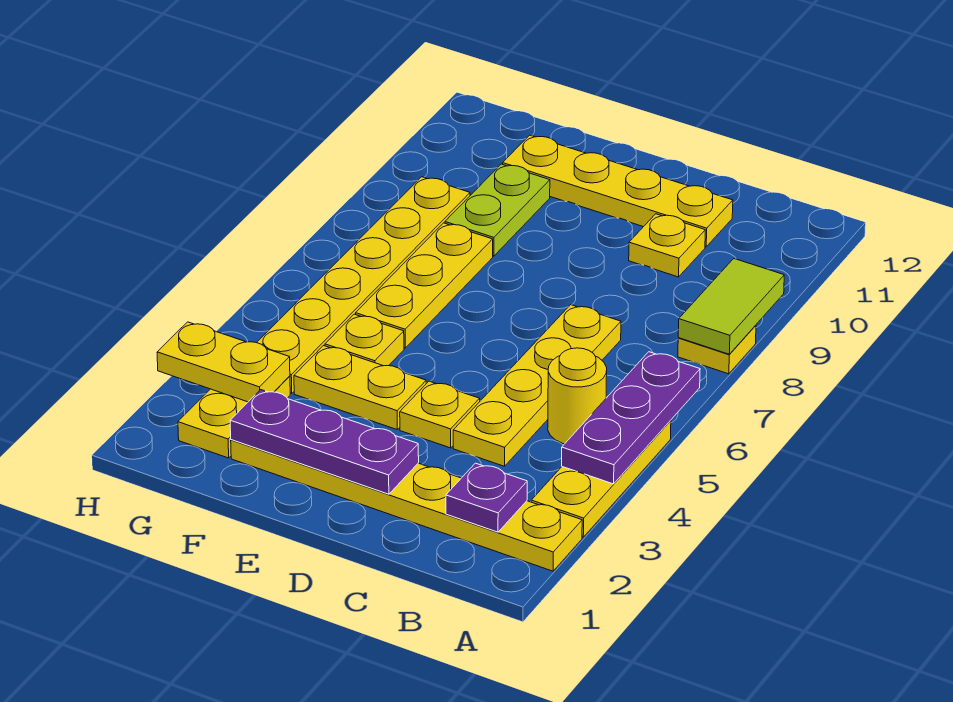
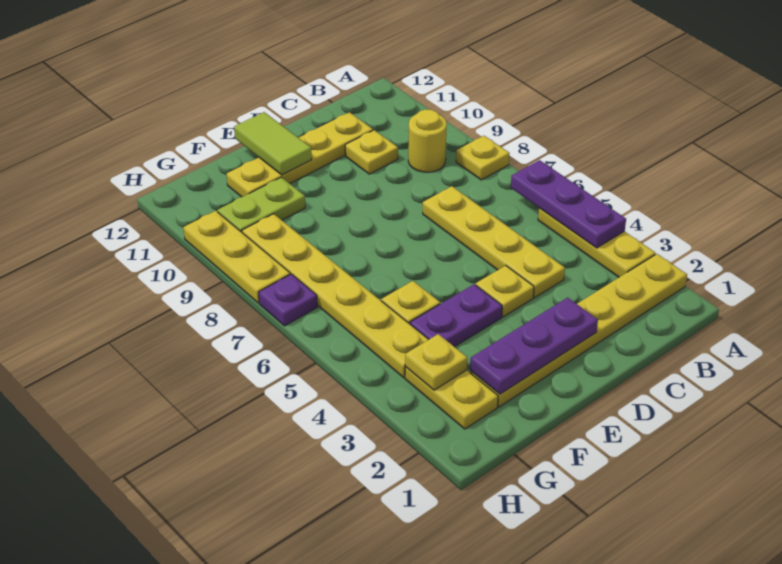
lime 1x2 tile [678,259,784,354] -> lime 1x2 tile moved to [234,112,312,175]
purple 1x1 plate [446,463,527,532] -> purple 1x1 plate moved to [259,274,317,326]
yellow 1x1 round brick [548,348,607,444] -> yellow 1x1 round brick moved to [408,109,447,172]
yellow 1x2 plate [294,346,426,429] -> purple 1x2 plate [410,284,502,347]
yellow 1x3 plate [356,223,493,348] -> yellow 1x3 plate moved to [183,211,290,303]
lime 1x2 plate [445,164,550,256] -> lime 1x2 plate turned to [217,177,305,232]
yellow 1x2 plate [157,322,290,402] -> yellow 1x1 plate [405,334,467,390]

